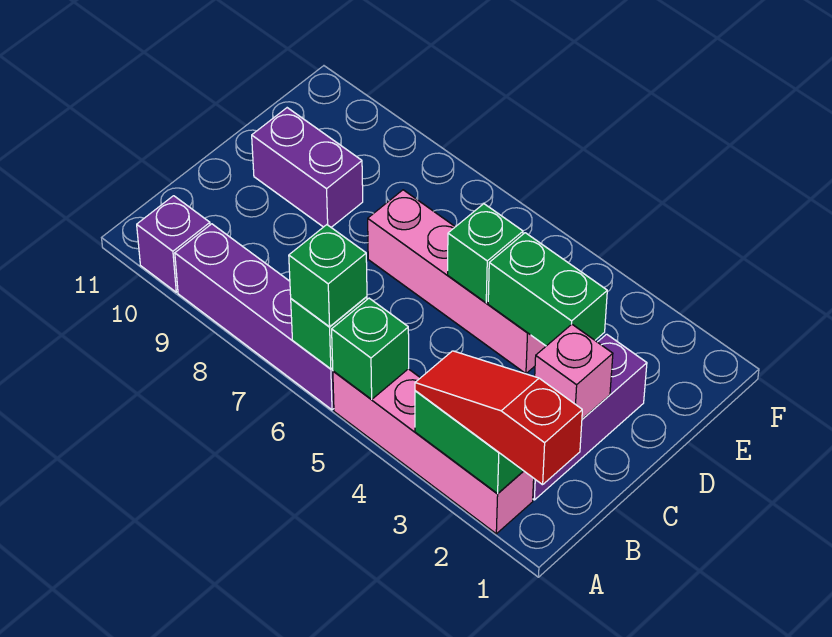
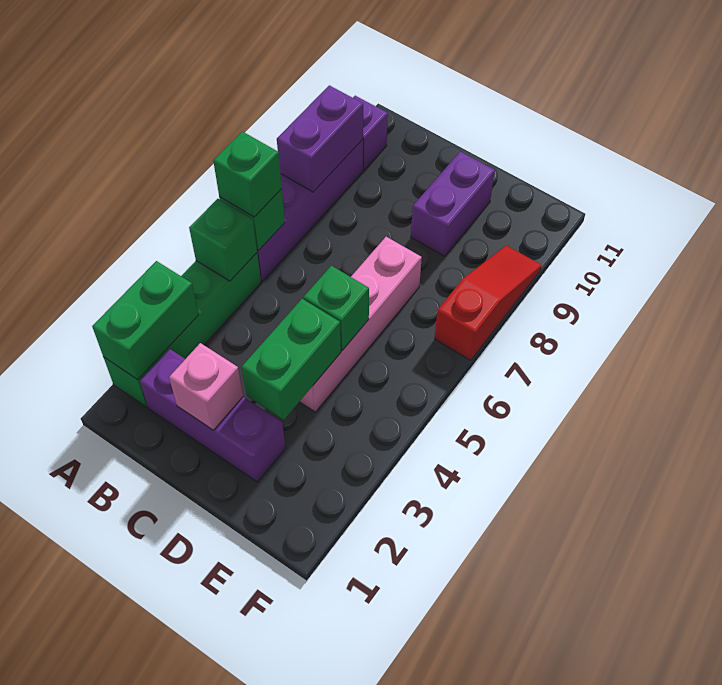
red 1x3 slope [415,351,582,485] -> red 1x3 slope moved to [435,245,542,361]
pink 1x4 brick [333,369,534,534] -> green 1x4 brick [104,253,261,407]
none -> purple 1x2 brick [277,85,363,192]

